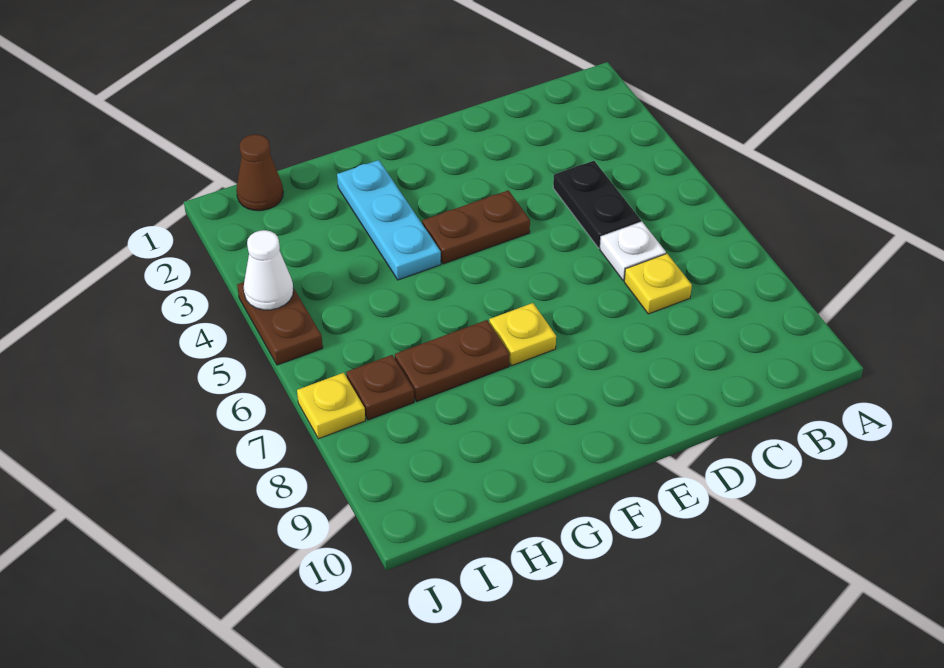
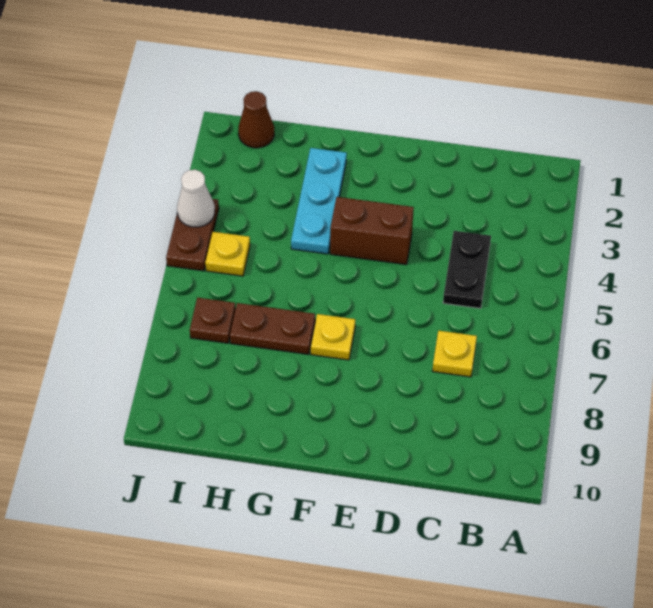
white 1x1 plate [600,222,666,281] -> none
brown 1x2 plate [422,190,530,264] -> brown 1x2 brick [330,197,414,265]
yellow 1x1 plate [297,373,365,439] -> yellow 1x1 plate moved to [205,232,250,276]

